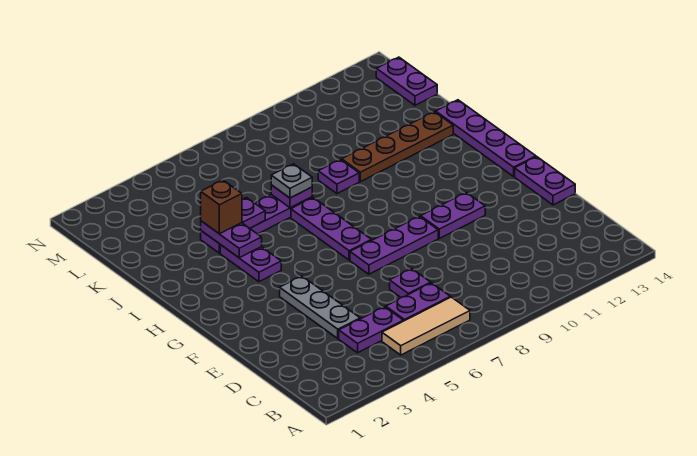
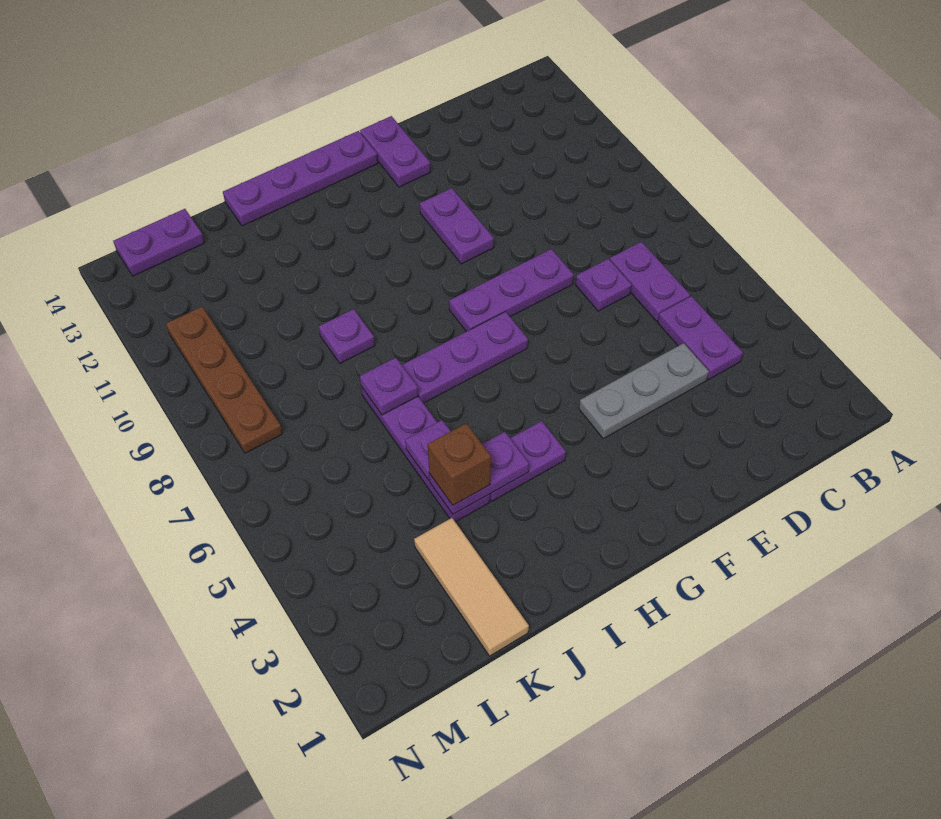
tan 1x3 tile [382,297,470,355] -> tan 1x3 tile moved to [414,518,529,656]
purple 1x2 plate [515,157,575,205] -> purple 1x2 plate turned to [360,116,431,187]
purple 1x3 plate [350,216,438,274] -> purple 1x3 plate turned to [449,249,574,332]
grey 1x1 plate [271,164,312,198] -> none
brown 1x4 plate [342,112,453,182] -> brown 1x4 plate moved to [166,307,282,453]

